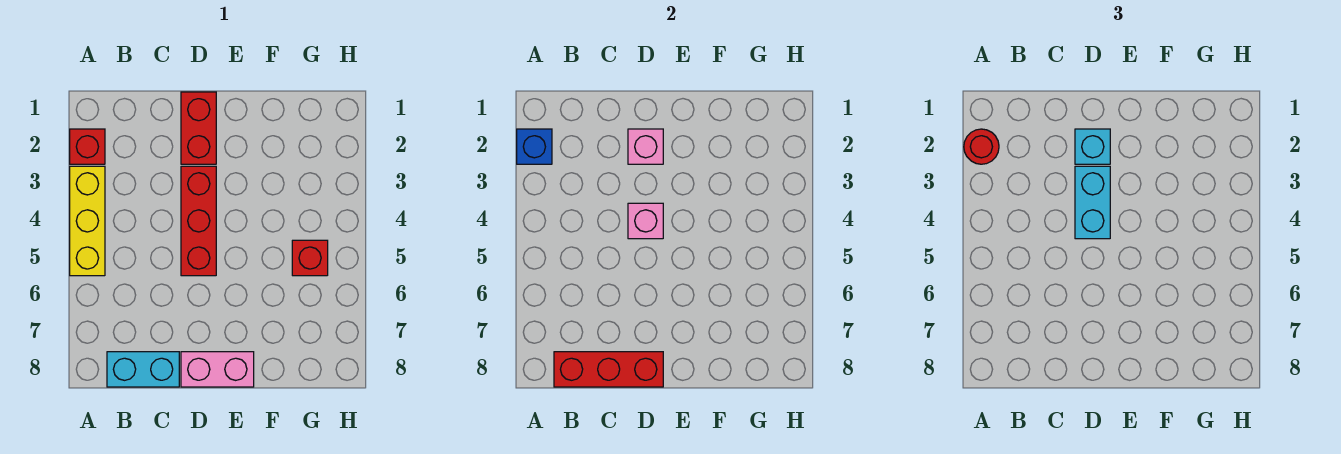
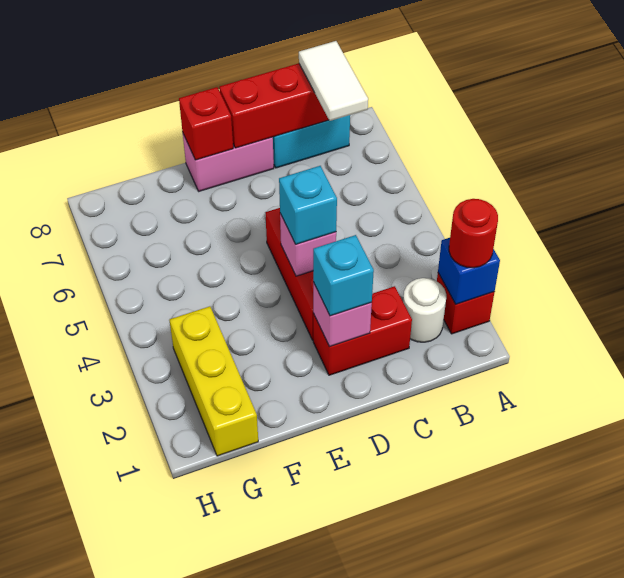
yellow 1x3 brick [70,166,105,276] -> yellow 1x3 brick moved to [170,306,258,456]
none -> white 1x1 round brick [403,278,446,342]
none -> white 1x2 tile [299,41,368,121]
red 1x2 brick [181,92,216,164] -> red 1x2 brick turned to [313,286,412,375]
cyan 1x2 brick [1075,166,1110,239] -> cyan 1x1 brick [279,166,337,244]
red 1x1 brick [292,240,328,276] -> red 1x1 brick moved to [179,87,233,160]

